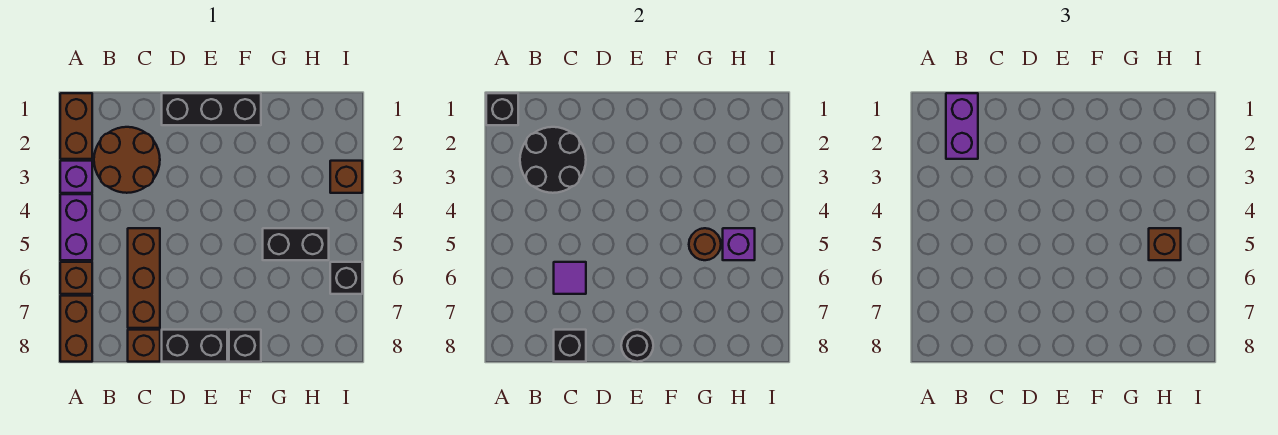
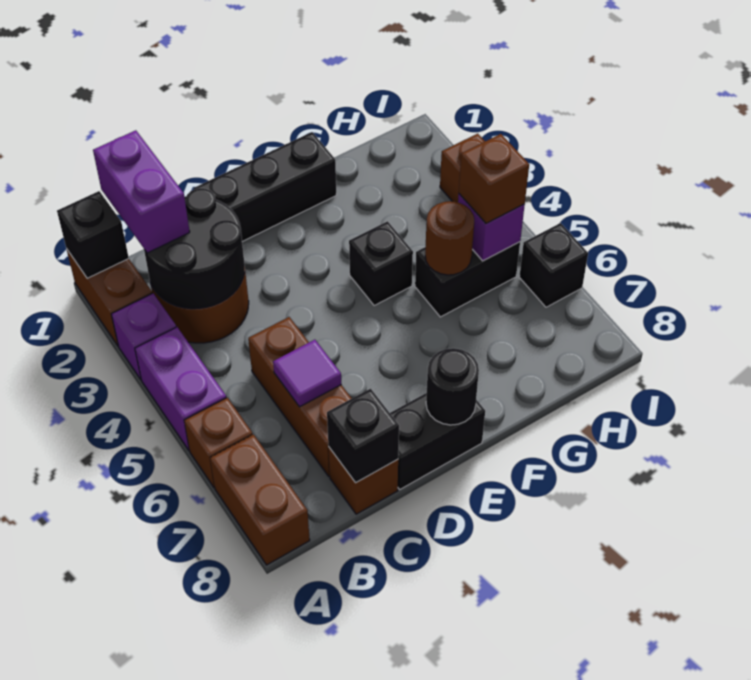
black 1x1 brick [229,330,261,362] -> black 1x1 brick moved to [349,221,413,306]

